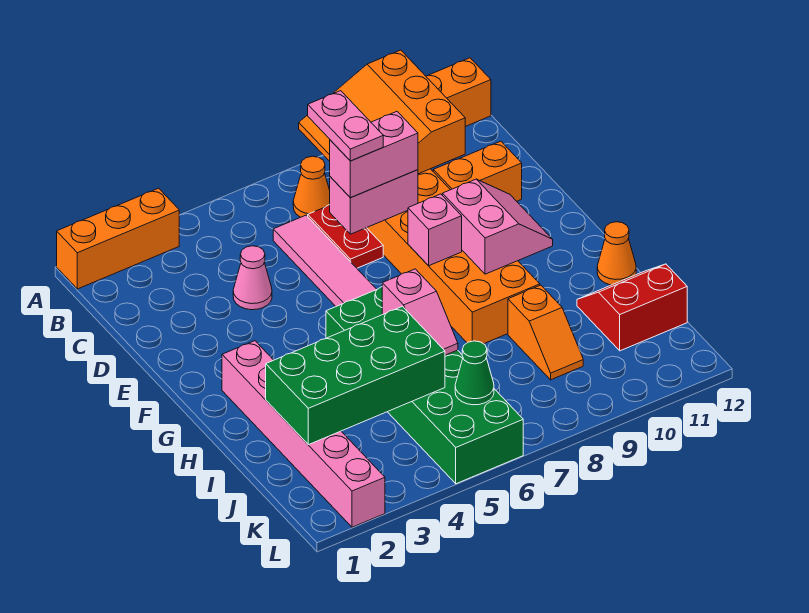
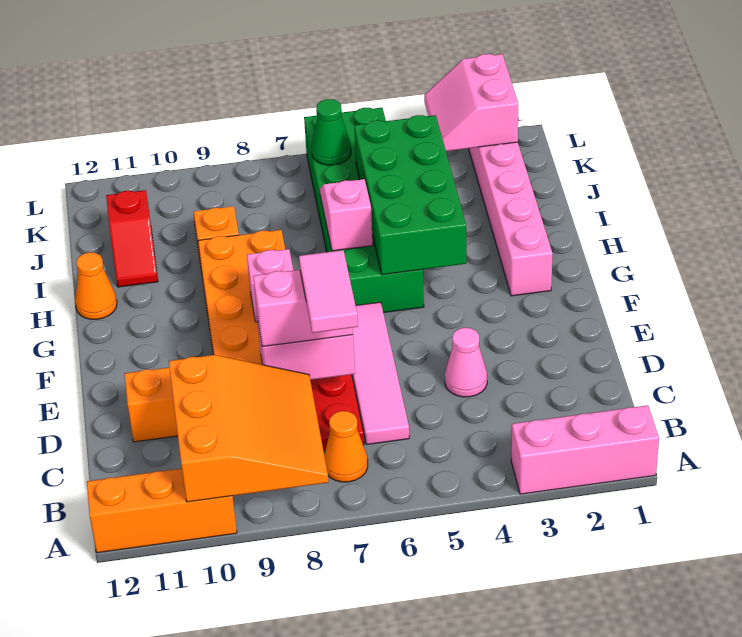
orange 1x3 brick [57,188,179,289] -> pink 1x3 brick [511,405,659,494]
pink 1x2 plate [308,91,383,161] -> pink 1x2 tile [299,250,358,333]
pink 2x2 slope [442,179,553,274] -> pink 2x2 slope moved to [424,54,519,151]
green 2x4 brick [266,306,445,445] -> green 2x4 brick turned to [354,115,466,275]
red 2x2 slope [577,264,687,351] -> red 1x2 slope [106,190,158,287]

